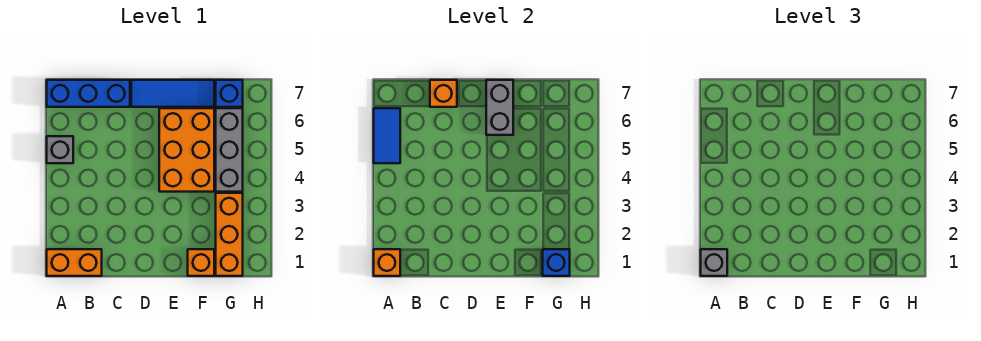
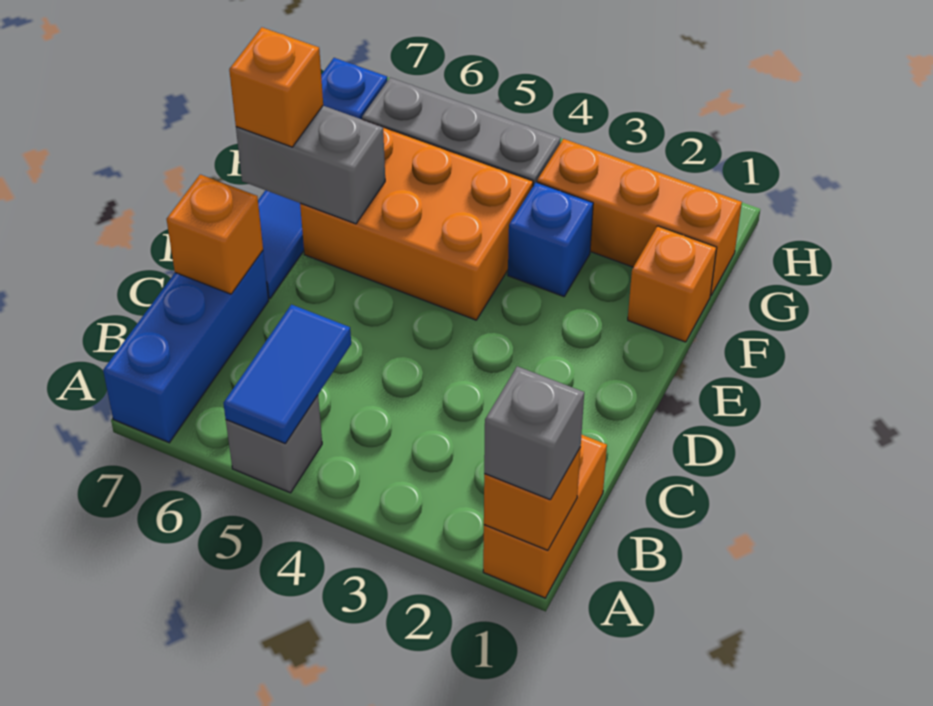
blue 1x2 tile [374,108,400,163] -> blue 1x2 tile turned to [223,305,351,443]
none -> orange 1x1 brick [229,27,323,147]
blue 1x1 brick [543,249,570,276] -> blue 1x1 brick moved to [508,182,593,297]

